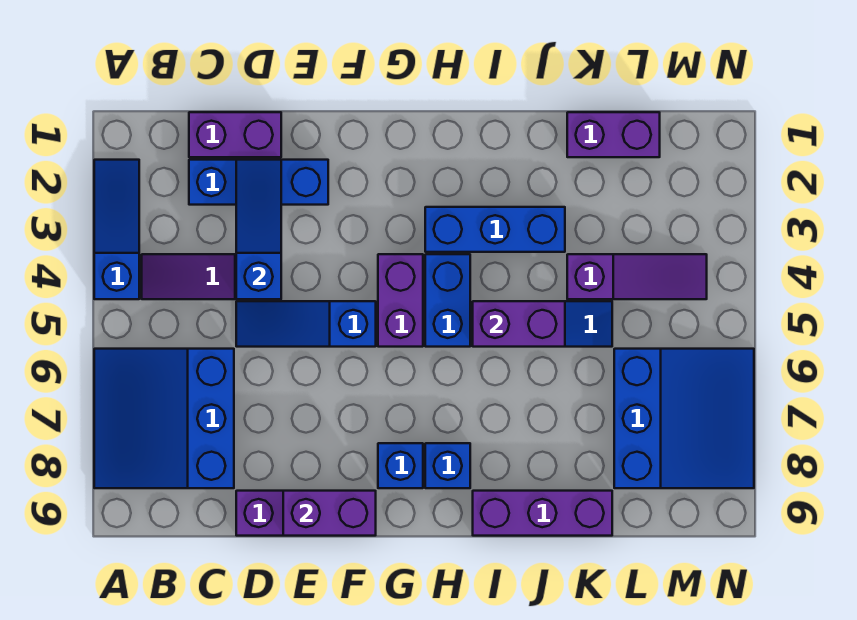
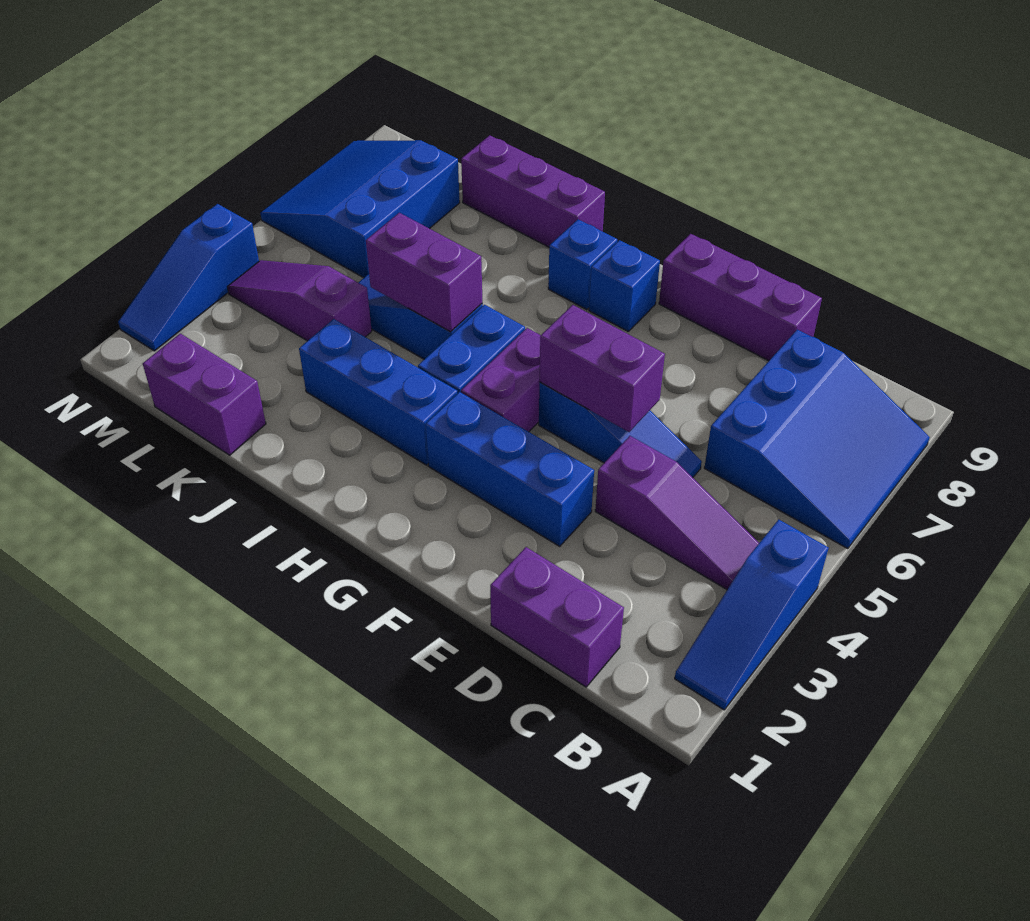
blue 1x3 brick [189,160,328,205] -> blue 1x3 brick moved to [425,392,594,546]
blue 1x3 slope [236,160,281,299] -> blue 1x3 slope moved to [118,204,259,351]
purple 1x2 brick [283,491,376,536] -> purple 1x2 brick moved to [539,305,665,432]

